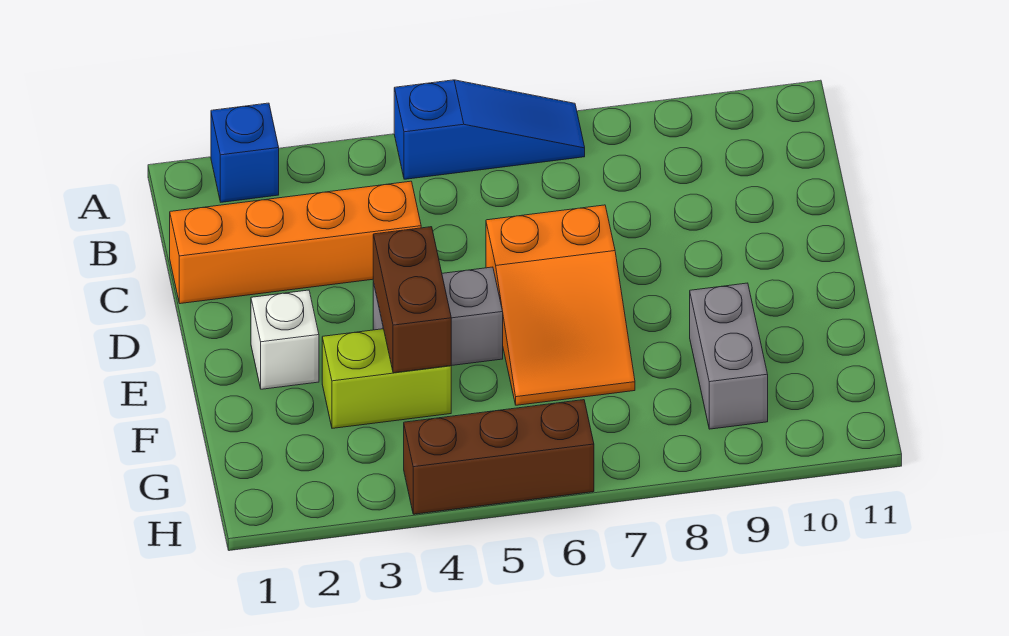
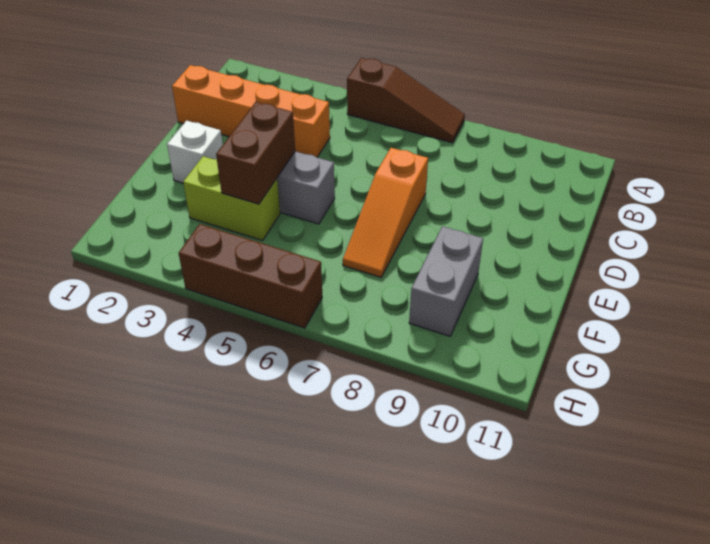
blue 1x1 brick [211,103,279,202] -> none
blue 1x3 slope [394,80,585,179] -> brown 1x3 slope [347,58,465,143]
orange 2x3 slope [486,205,635,405] -> orange 1x3 slope [343,148,428,277]

